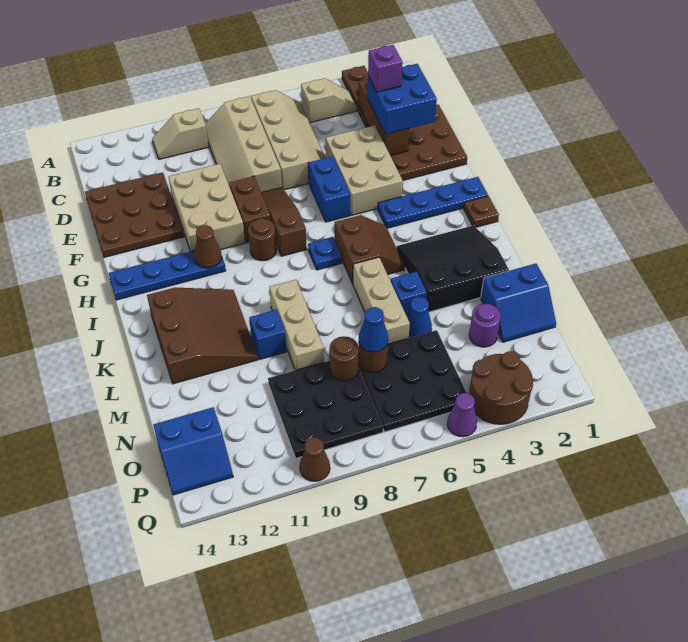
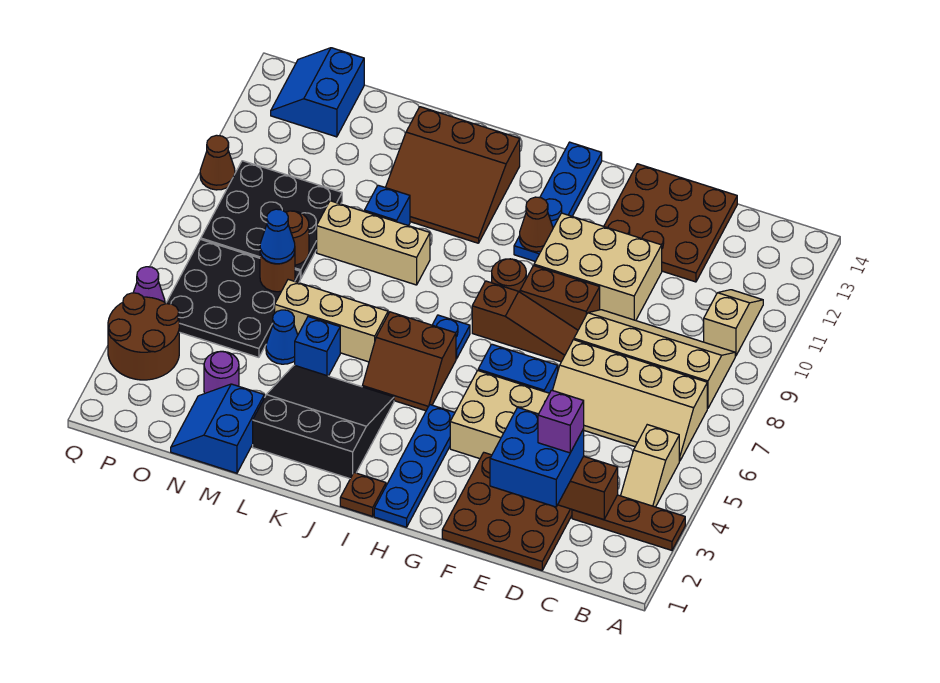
black 3x3 slope [397,225,509,312] -> black 3x3 slope turned to [253,365,394,479]

